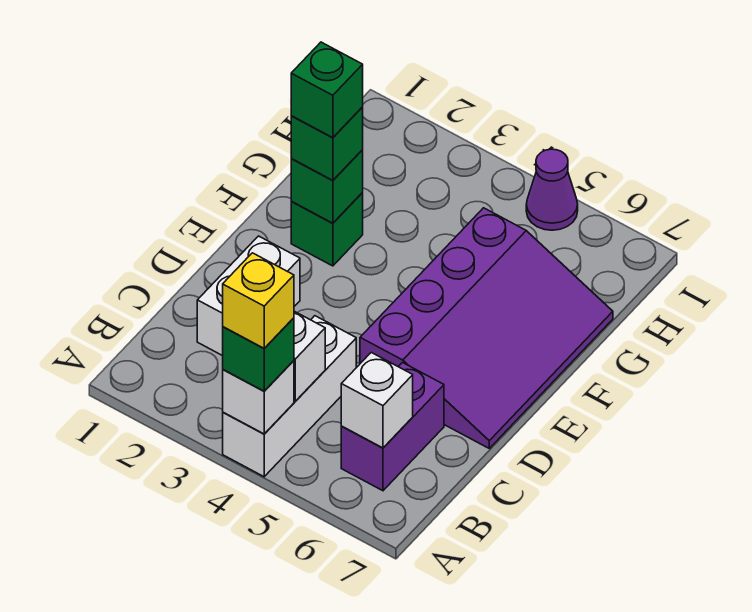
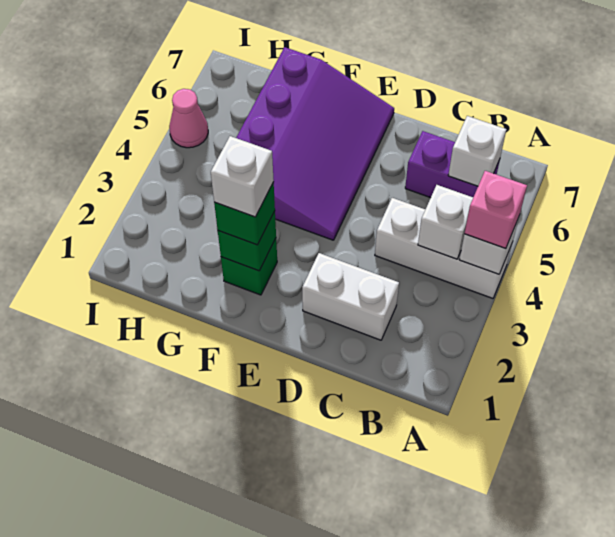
green 1x1 brick [223,318,294,391] -> pink 1x1 brick [464,171,527,249]
yellow 1x1 brick [223,253,294,348] -> none
purple 3x4 slope [360,208,613,448] -> purple 3x4 slope turned to [236,47,394,240]
green 1x1 brick [291,42,363,138] -> white 1x1 brick [211,136,274,217]
purple 1x1 cone [526,149,578,230] -> pink 1x1 cone [169,89,208,148]

